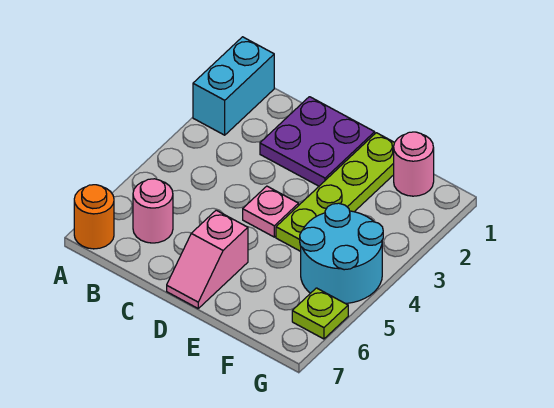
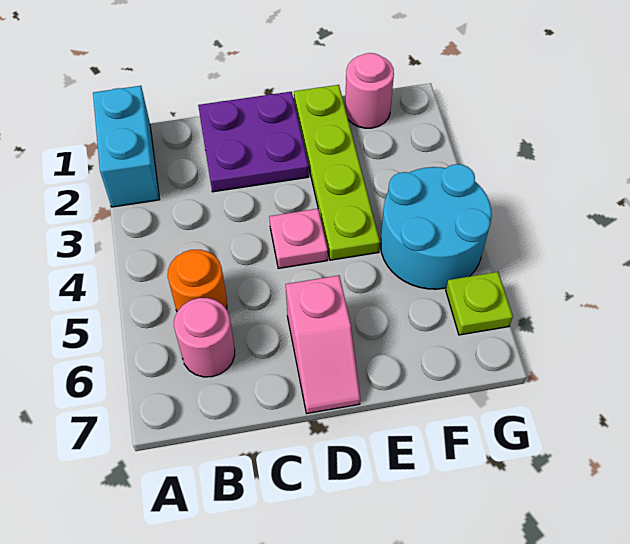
orange 1x1 round brick [74,185,114,249] -> orange 1x1 round brick moved to [168,250,227,311]

